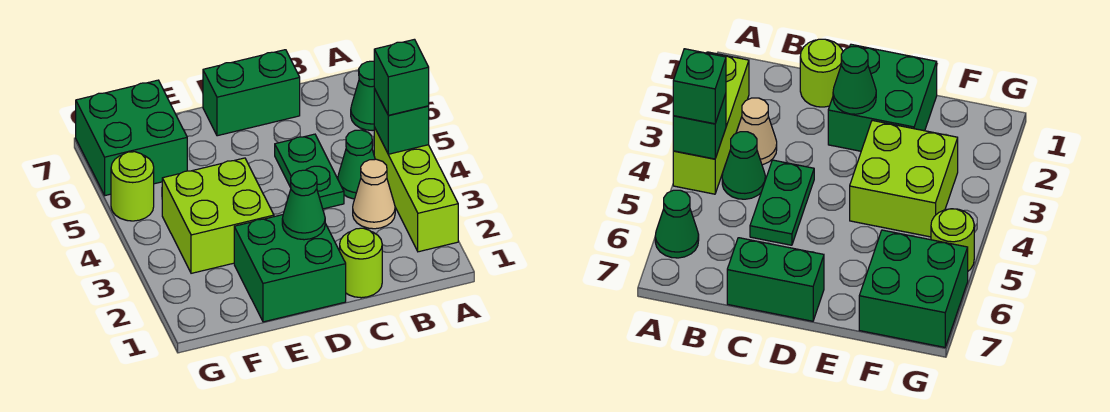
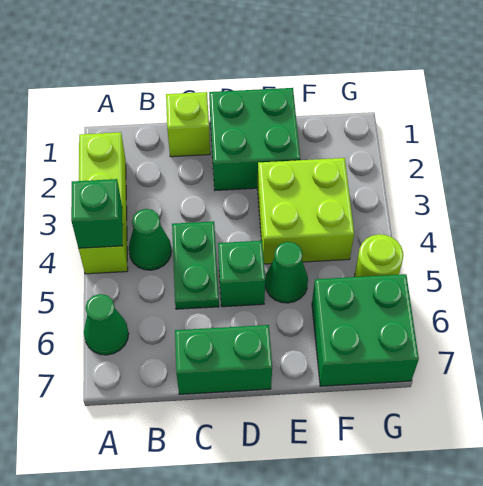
green 1x1 brick [374,39,429,115] -> green 1x1 brick moved to [218,241,265,307]
tan 1x1 cone [353,159,395,229] -> none
lime 1x1 round brick [340,228,382,298] -> lime 1x1 brick [166,92,210,157]
green 1x1 cone [282,170,325,240] -> green 1x1 cone moved to [265,242,308,303]

